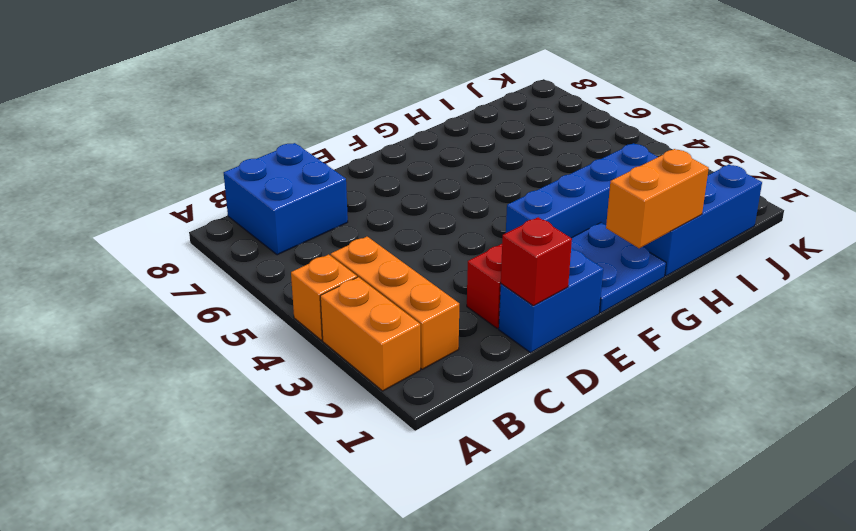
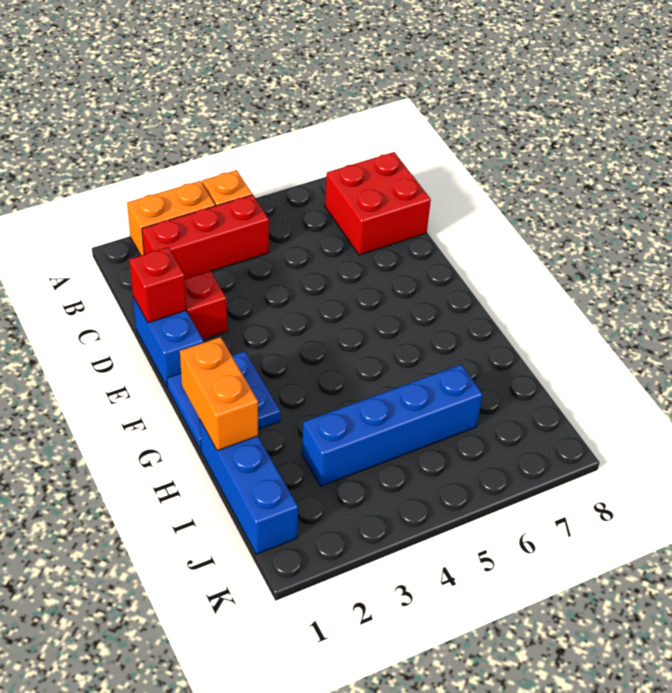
orange 1x3 brick [331,237,459,369] -> red 1x3 brick [142,195,269,279]
blue 2x2 brick [224,143,348,255] -> red 2x2 brick [325,152,431,255]
blue 1x4 brick [506,143,657,238] -> blue 1x4 brick turned to [302,364,483,486]

